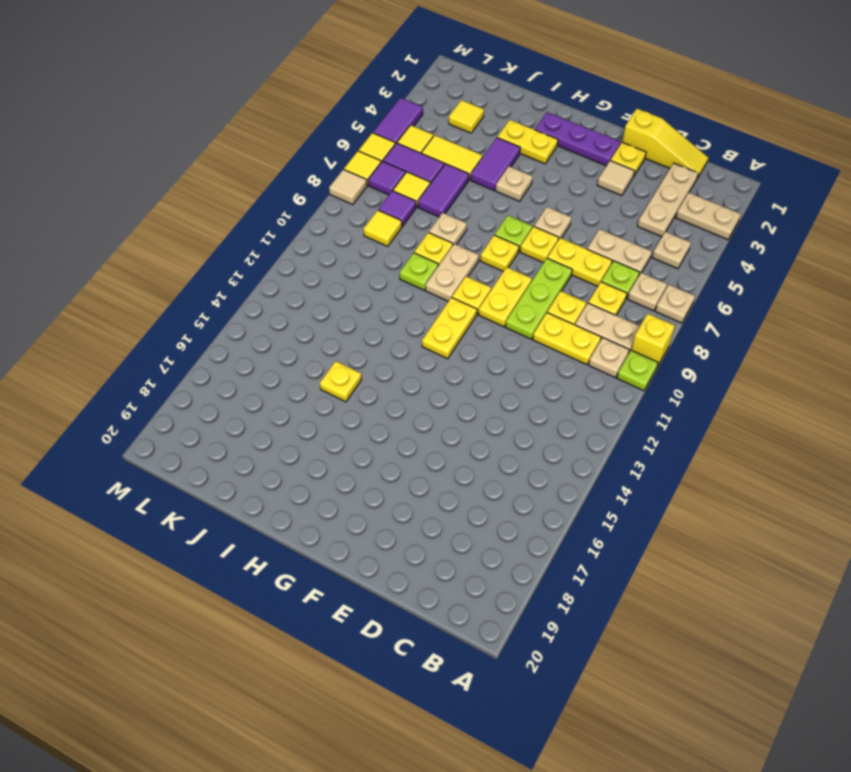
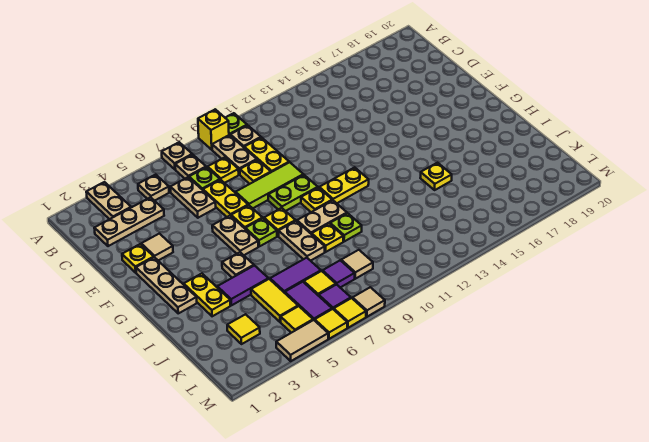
yellow 1x3 slope [622,109,708,178] -> none
lime 1x3 plate [506,258,572,339] -> lime 1x3 tile [236,162,303,208]
purple 1x3 plate [535,112,621,166] -> tan 1x3 plate [136,257,197,313]
tan 1x1 plate [534,207,572,240] -> tan 1x2 plate [212,216,258,255]
yellow 1x2 plate [479,267,532,327] -> lime 1x2 plate [268,175,318,211]
tan 1x1 plate [429,213,467,245] -> tan 1x2 plate [279,221,325,261]
yellow 1x1 tile [363,210,402,246] -> tan 1x1 tile [341,250,373,279]
purple 1x2 tile [373,98,423,144] -> tan 1x2 tile [276,320,328,361]

